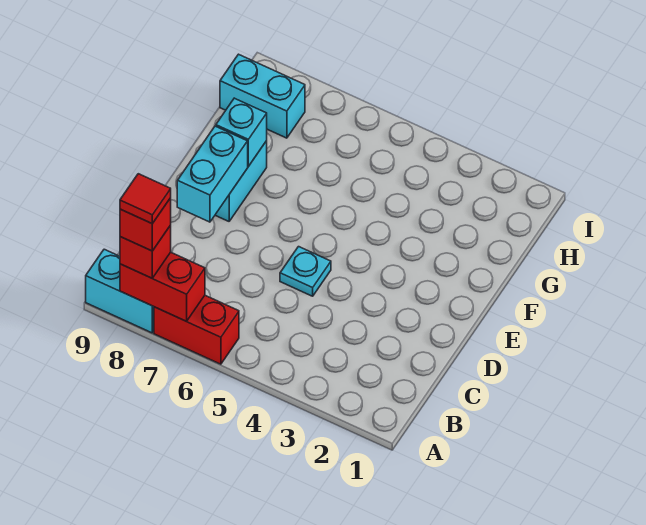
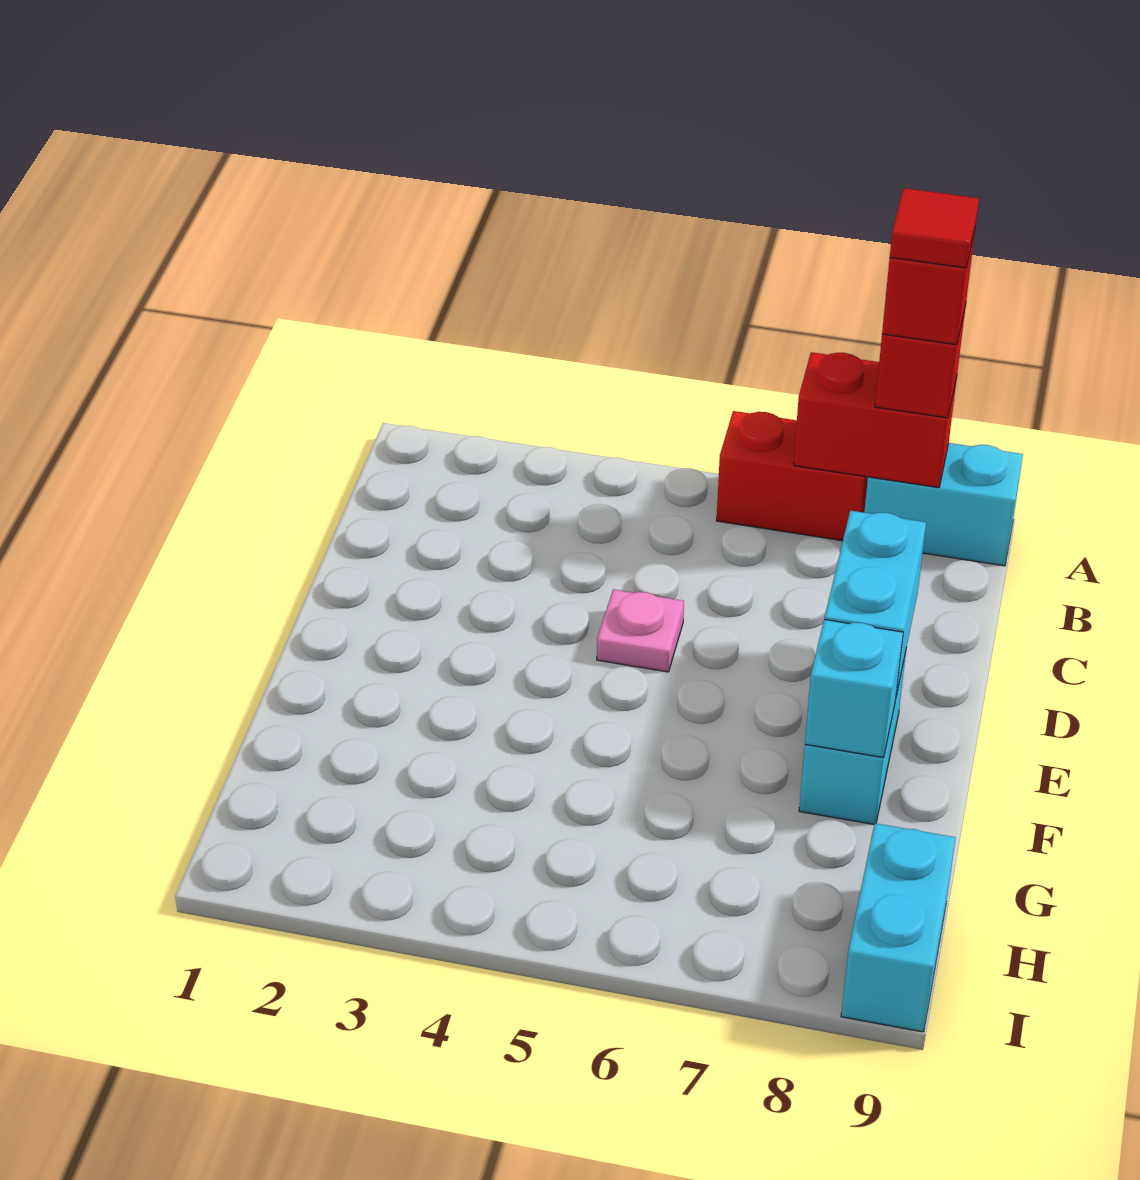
cyan 1x1 plate [280,247,331,296] -> pink 1x1 plate [597,589,684,672]
cyan 1x2 brick [220,54,305,138] -> cyan 1x2 brick turned to [841,823,956,1032]

